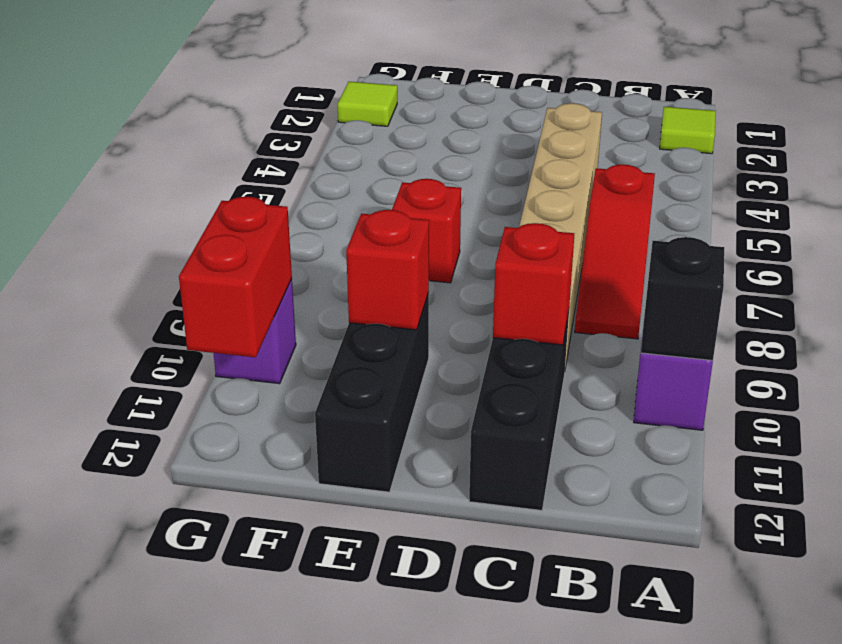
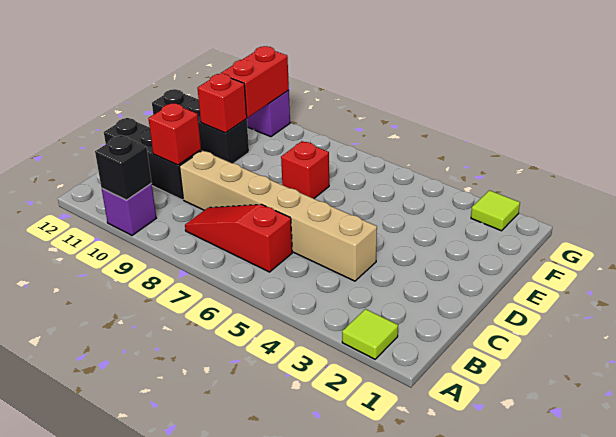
red 1x2 brick [179,197,292,357] -> red 1x2 brick turned to [220,46,289,118]

